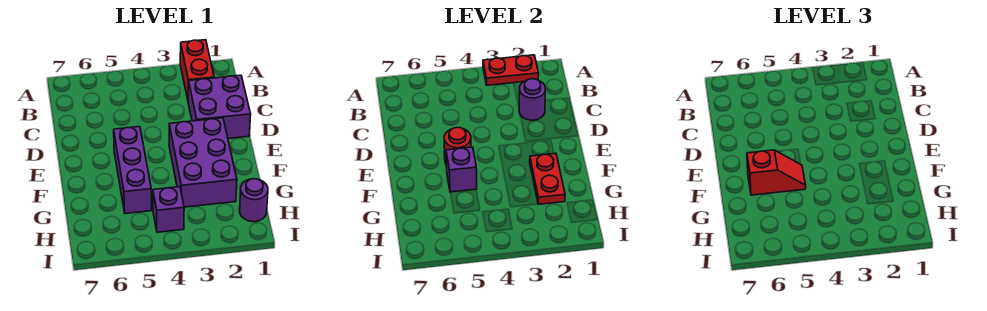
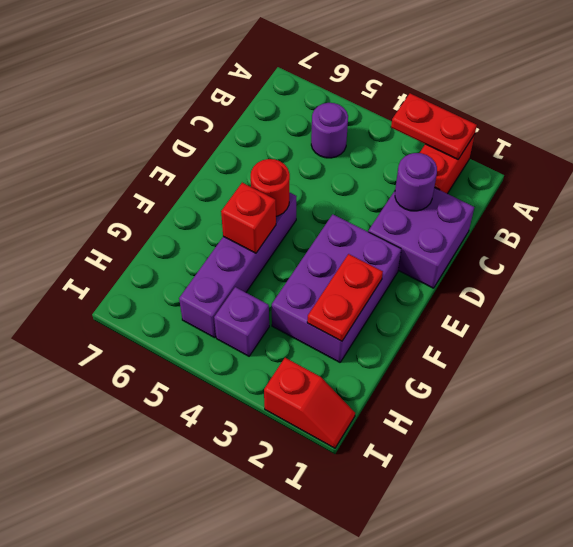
purple 1x3 brick [114,127,152,214] -> purple 1x4 brick [179,192,297,338]
purple 1x1 brick [446,147,477,192] -> red 1x1 brick [221,183,276,253]
red 1x2 slope [747,150,806,195] -> red 1x2 slope moved to [264,358,355,448]
purple 1x1 round brick [240,179,268,222] -> purple 1x1 round brick moved to [311,103,348,158]

